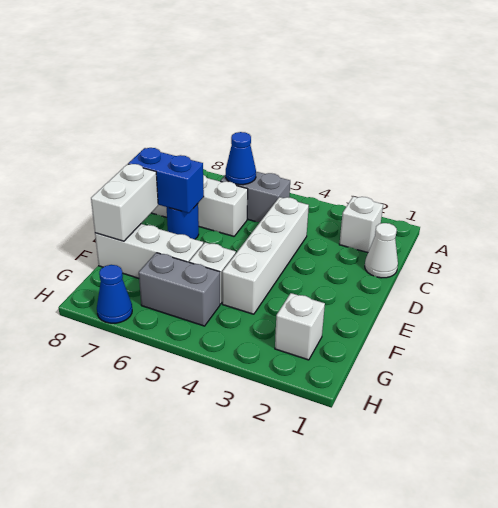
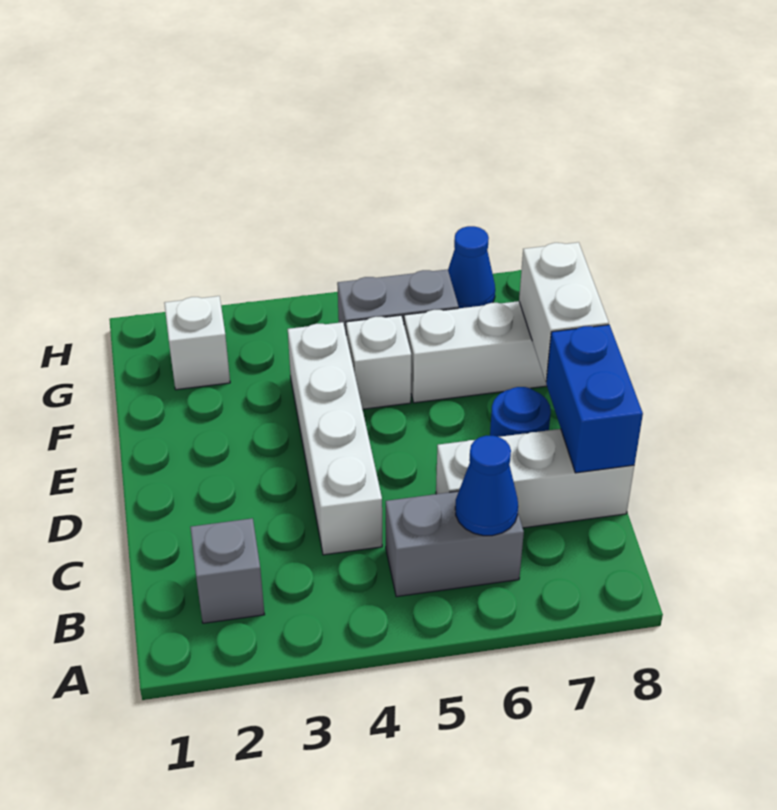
white 1x1 brick [339,196,383,253] -> grey 1x1 brick [190,518,265,623]
white 1x1 cone [365,223,398,278] -> none
blue 1x2 brick [128,148,204,213] -> blue 1x2 brick turned to [546,325,643,473]

